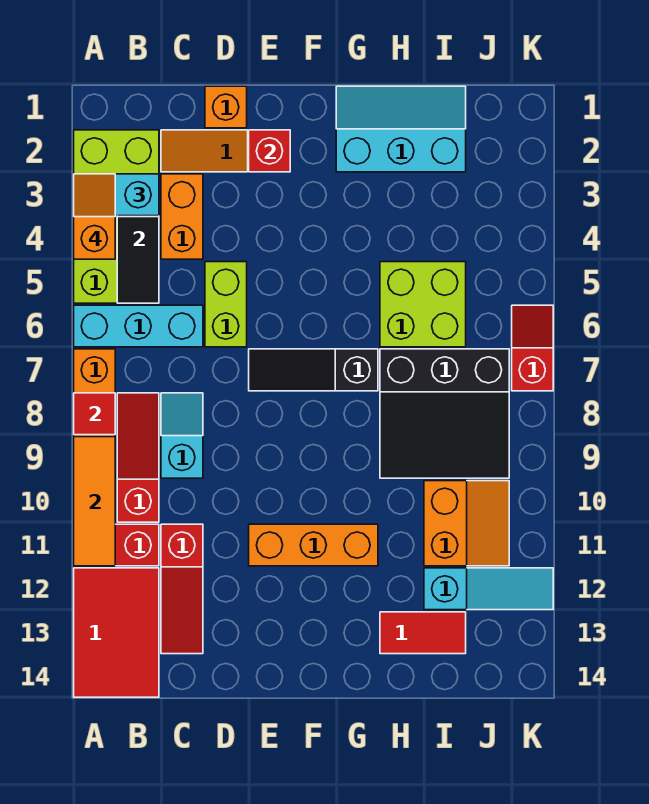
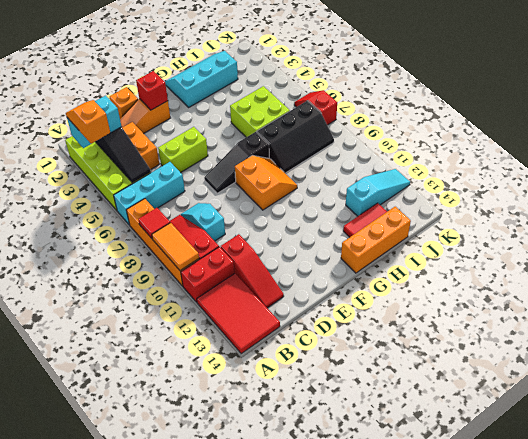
orange 1x3 tile [74,437,115,566] -> orange 1x2 tile [152,223,199,270]
lime 1x2 brick [205,262,247,347] -> lime 1x2 brick turned to [158,127,208,173]
orange 1x3 brick [249,524,378,566] -> orange 1x3 brick moved to [341,207,411,273]
black 3x3 slope [380,349,509,478] -> black 2x3 slope [257,101,334,173]
orange 2x2 slope [424,481,509,566] -> orange 2x2 slope moved to [235,156,297,210]

